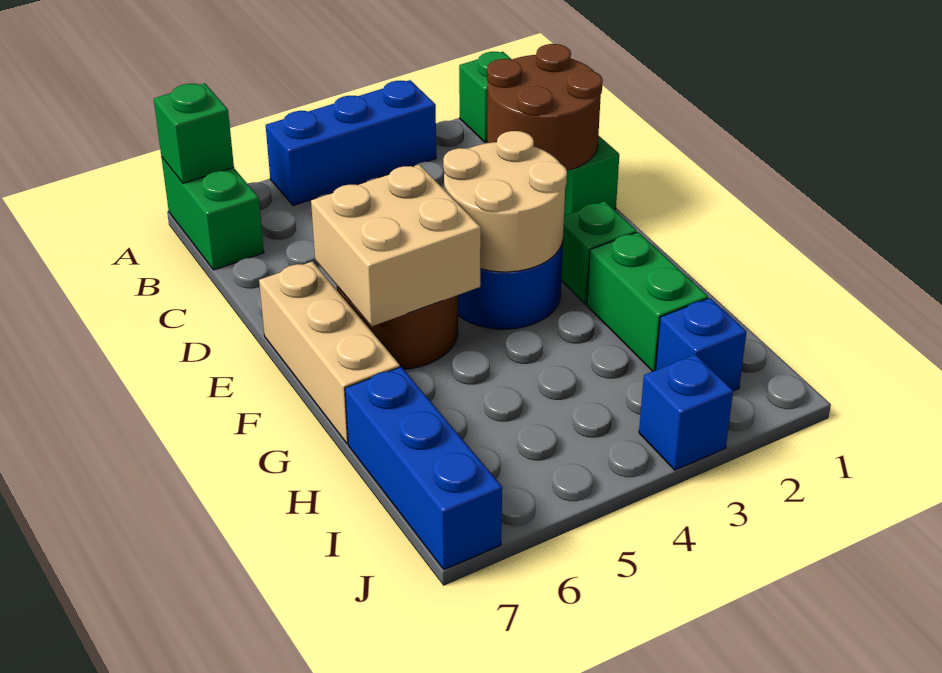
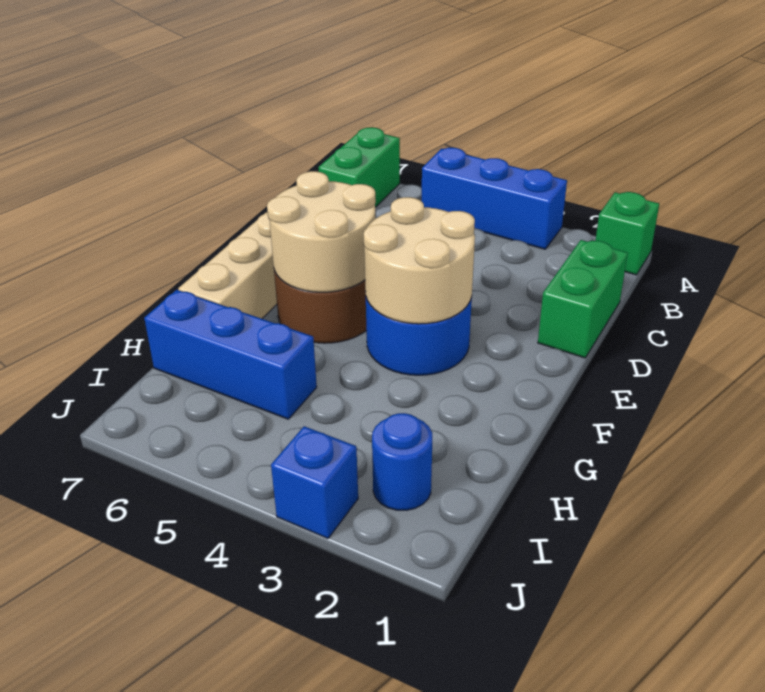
green 1x1 brick [154,83,234,183] -> none
brown 2x2 round brick [487,44,603,171] -> none
tan 2x2 brick [311,165,481,326] -> tan 2x2 round brick [267,171,376,292]
green 1x1 brick [561,201,637,304] -> none
green 1x2 brick [587,232,708,371] -> none
blue 1x3 brick [345,367,502,570] -> blue 1x3 brick turned to [144,290,317,419]
blue 1x1 brick [656,298,746,391] -> blue 1x1 round brick [372,413,432,510]

